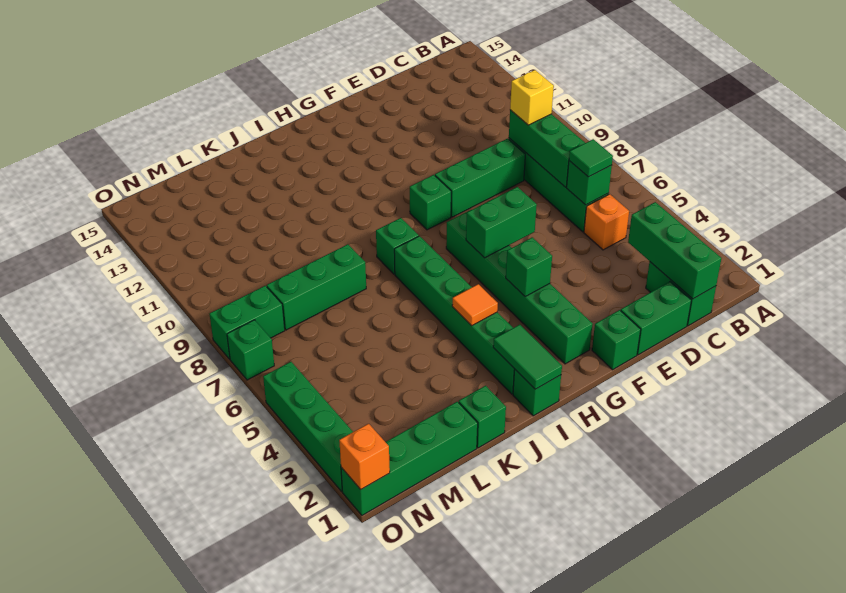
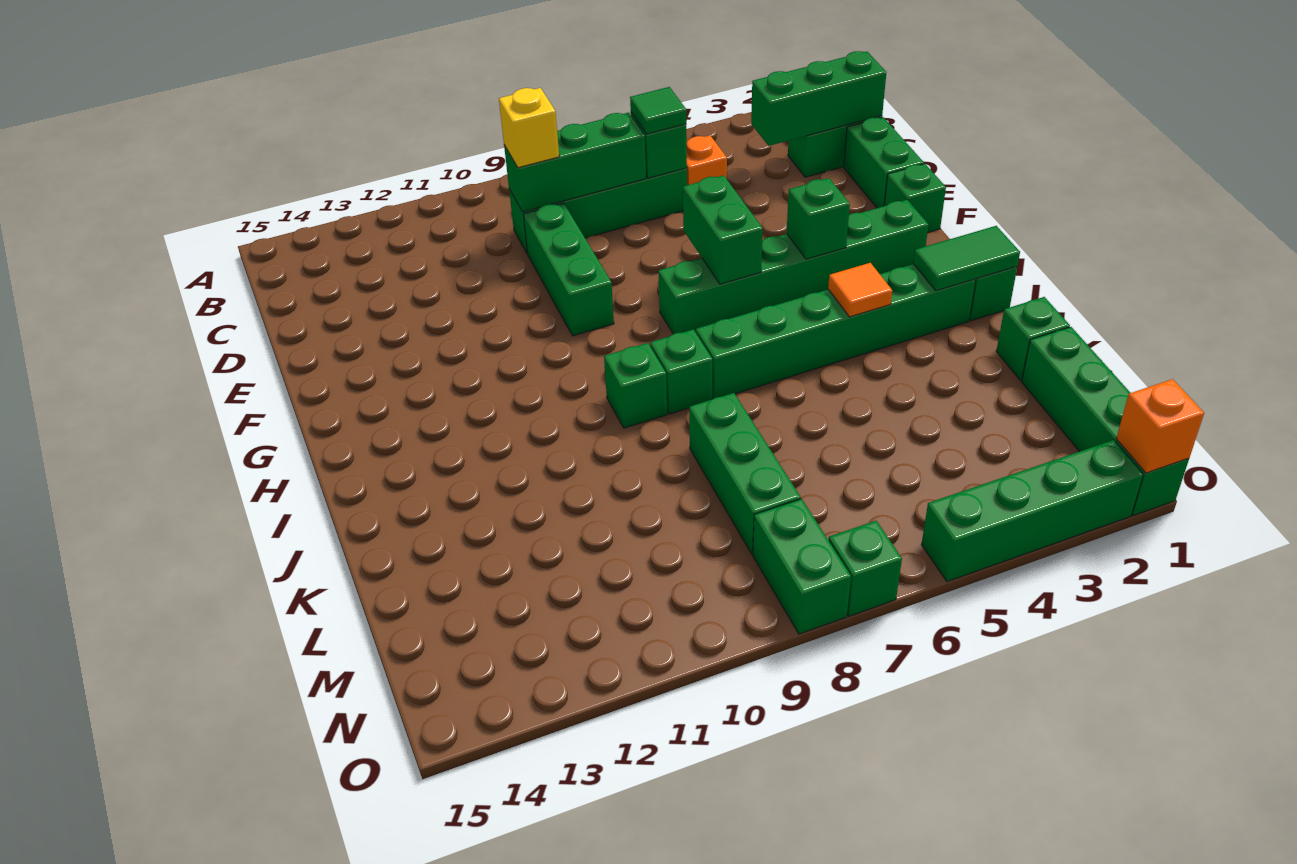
green 1x1 brick [410,175,451,230] -> green 1x1 brick moved to [604,343,667,428]

